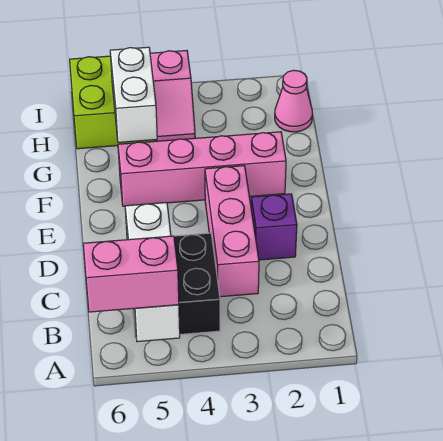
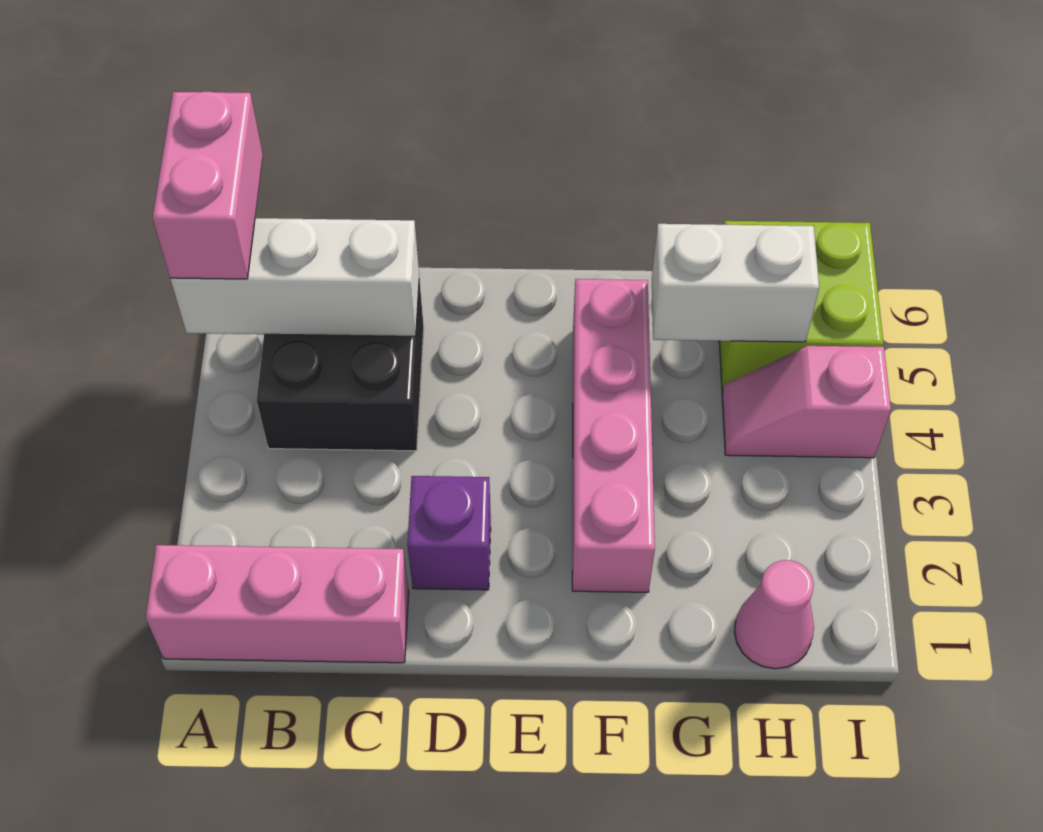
pink 1x3 brick [205,166,259,297] -> pink 1x3 brick moved to [146,545,409,663]

